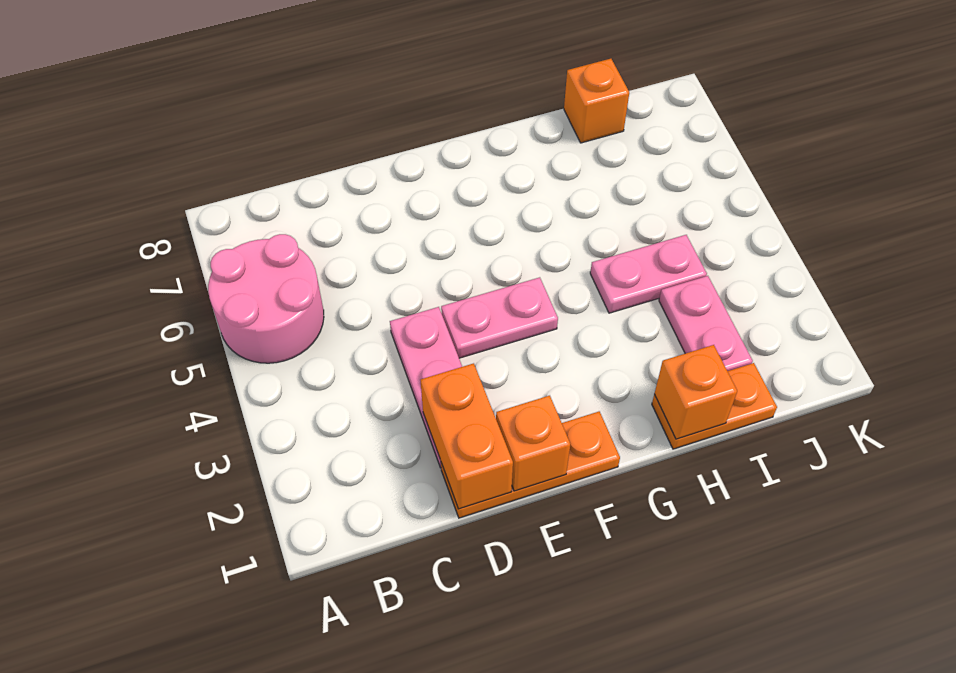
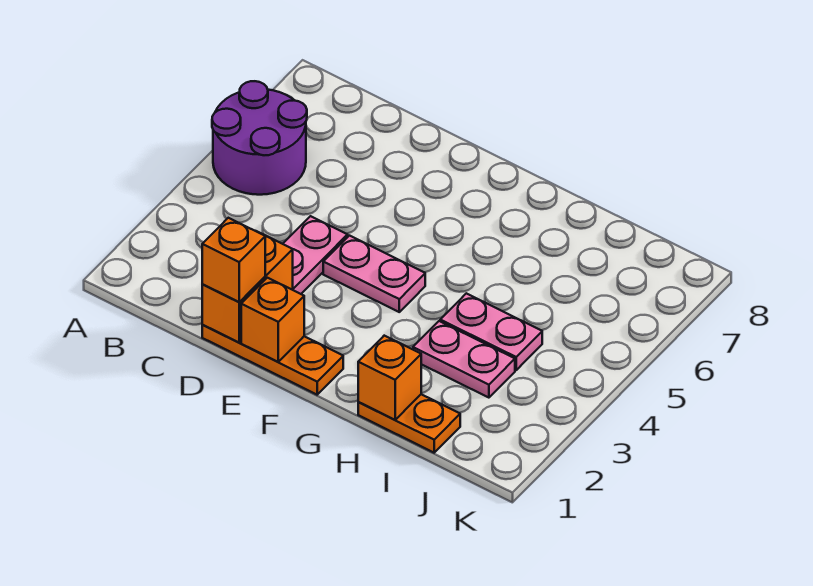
pink 2x2 round brick [208,234,324,363] -> purple 2x2 round brick [212,81,307,195]
pink 1x2 plate [659,276,753,371] -> pink 1x2 plate turned to [413,321,515,398]
orange 1x1 brick [564,59,629,143] -> orange 1x1 brick moved to [202,218,265,302]

